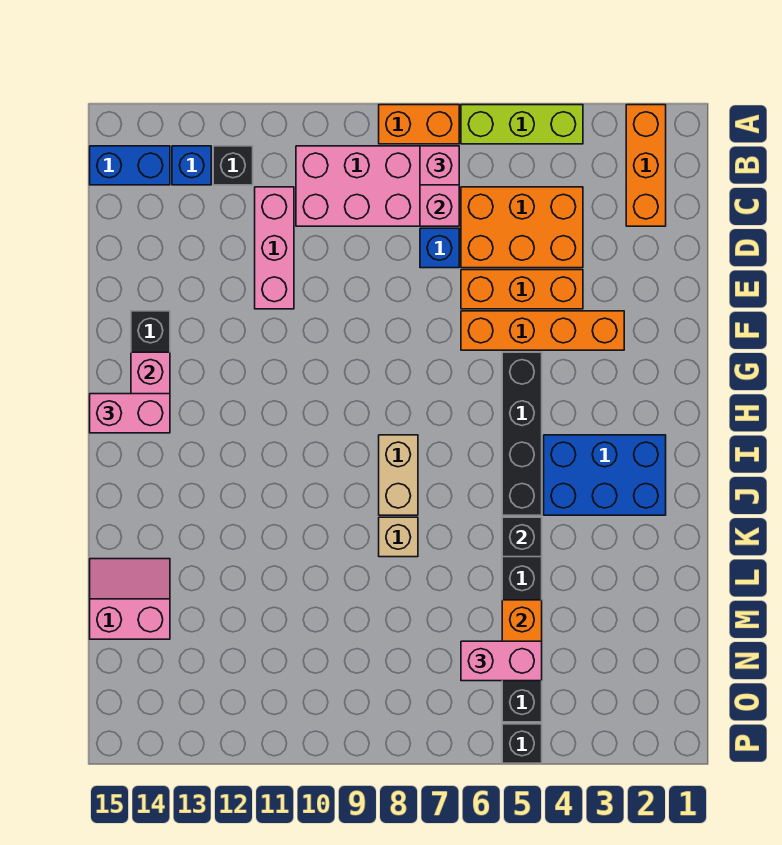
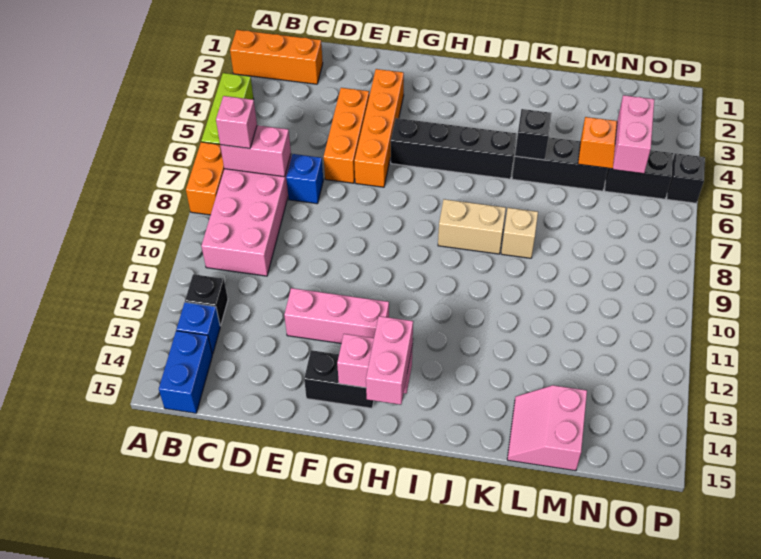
orange 2x3 brick [461,187,583,268] -> none
pink 1x3 brick [255,187,294,309] -> pink 1x3 brick moved to [284,288,389,343]
blue 2x3 brick [544,435,666,515] -> none

